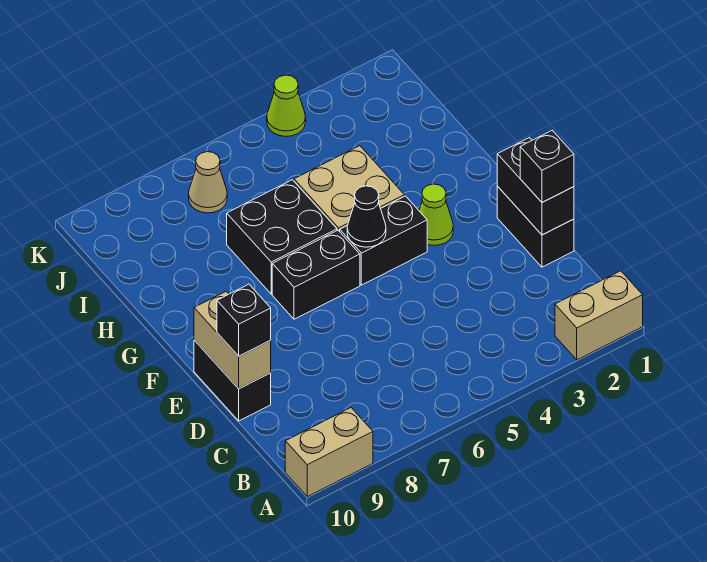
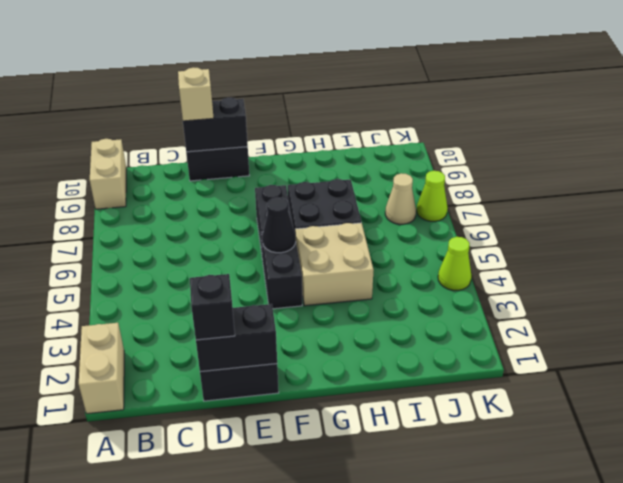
tan 1x2 brick [194,292,271,389] -> black 1x2 brick [183,98,248,152]
black 1x1 brick [217,284,271,356] -> tan 1x1 brick [178,67,214,121]
lime 1x1 cone [419,184,453,245] -> lime 1x1 cone moved to [417,171,448,221]

